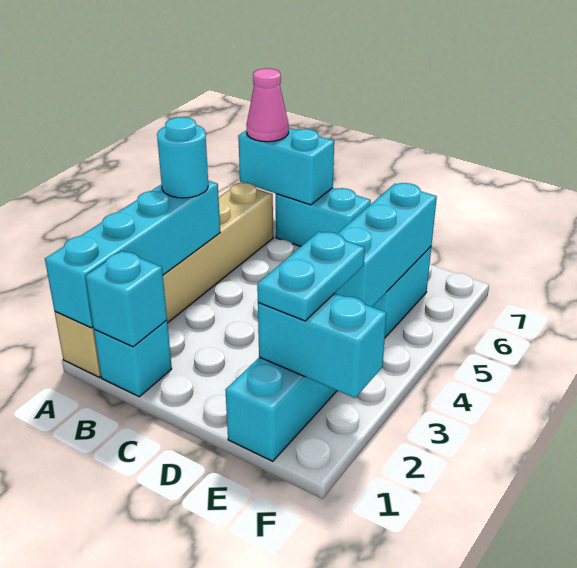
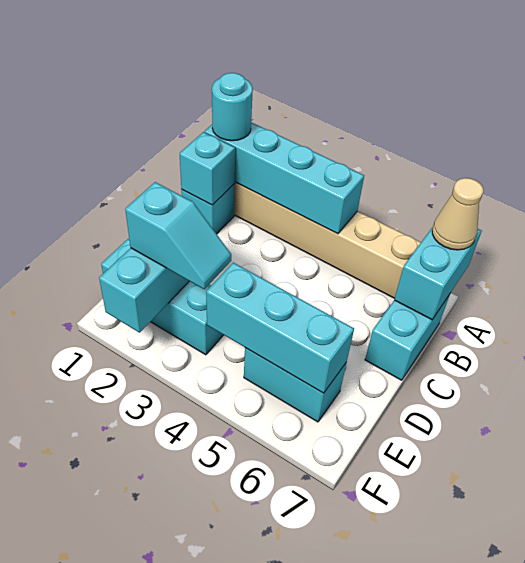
cyan 1x1 round brick [157,117,208,198] -> cyan 1x1 round brick moved to [212,73,253,141]
pink 1x1 cone [246,68,289,142] -> tan 1x1 cone [432,178,483,250]
cyan 1x2 plate [257,232,365,321] -> cyan 1x2 slope [125,182,231,289]

